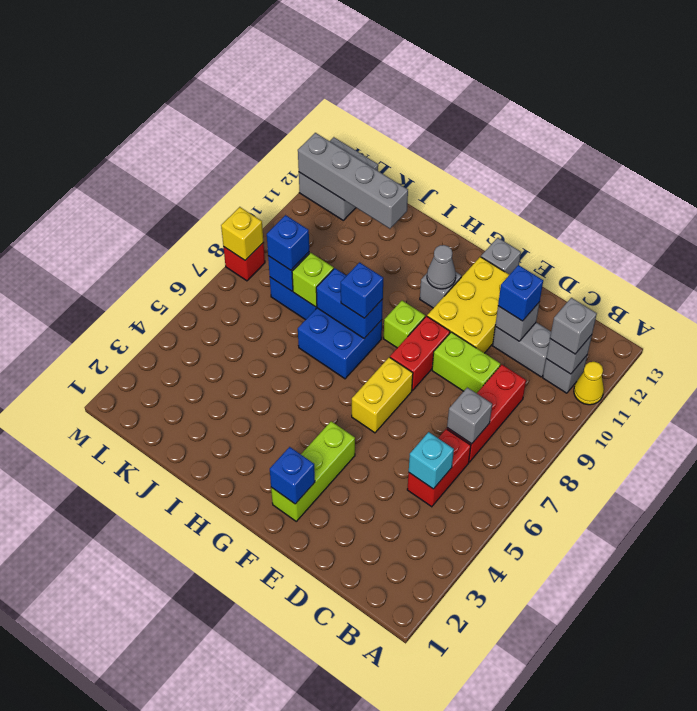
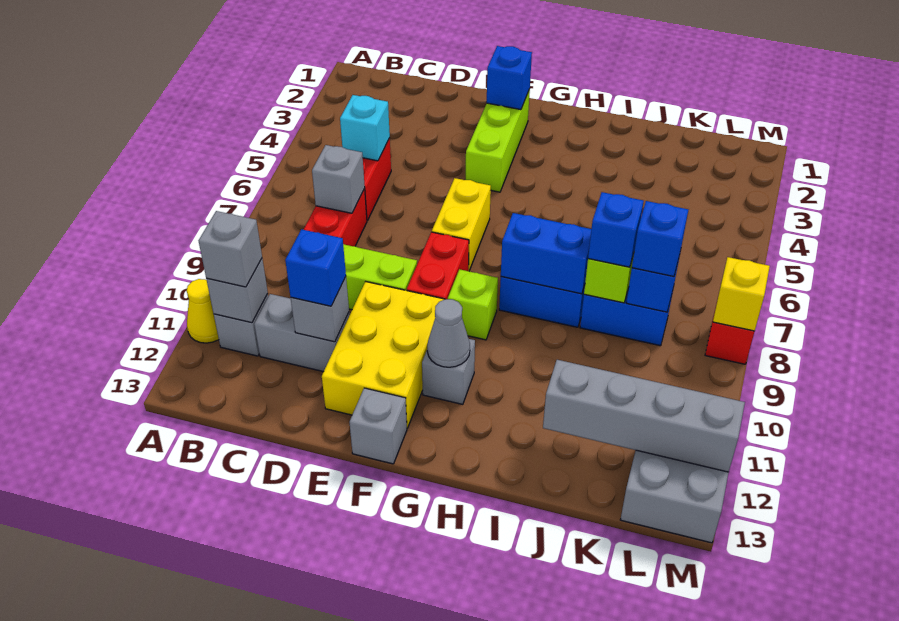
blue 1x1 brick [341,262,383,318] -> blue 1x1 brick moved to [588,192,644,267]

